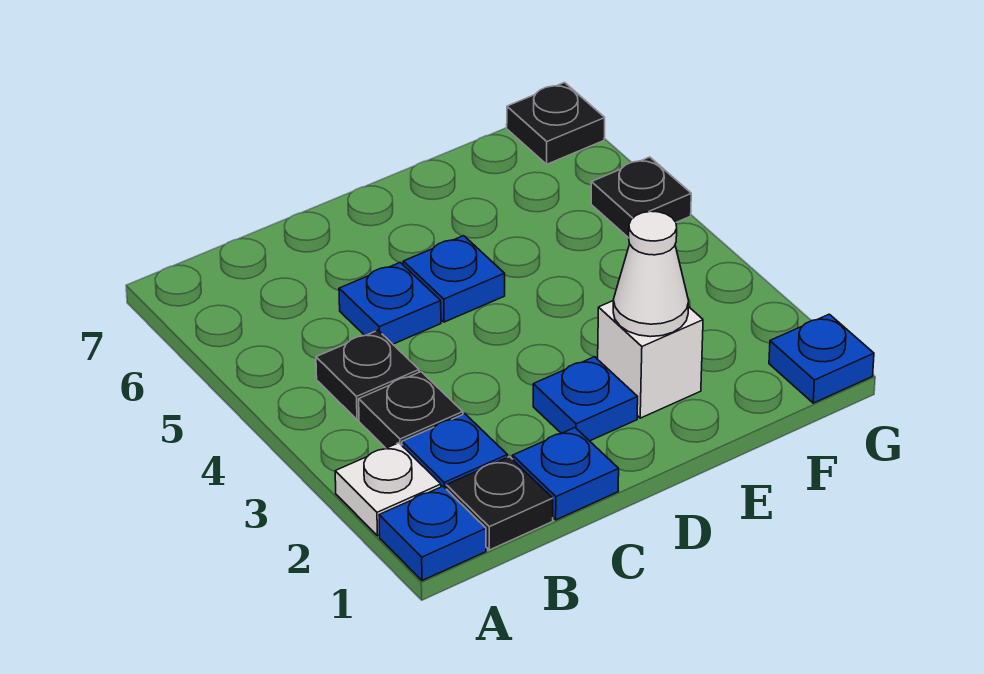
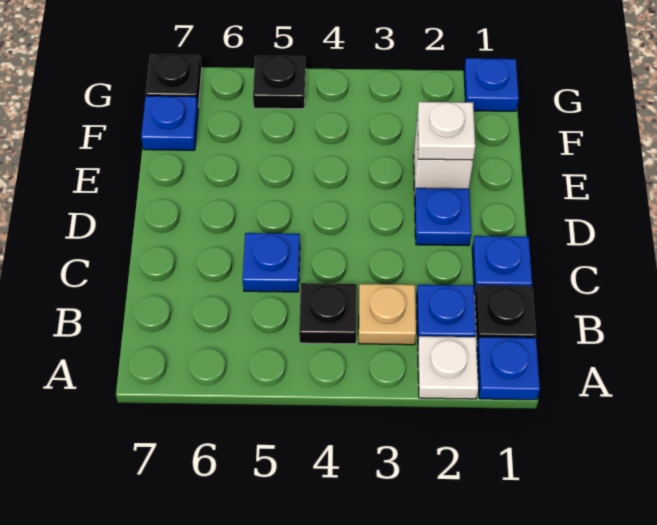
black 1x1 plate [359,372,463,448] -> tan 1x1 plate [359,284,416,345]
blue 1x1 plate [403,236,505,322] -> blue 1x1 plate moved to [141,96,198,150]
white 1x1 cone [613,211,689,337] -> white 1x1 plate [417,102,475,160]

